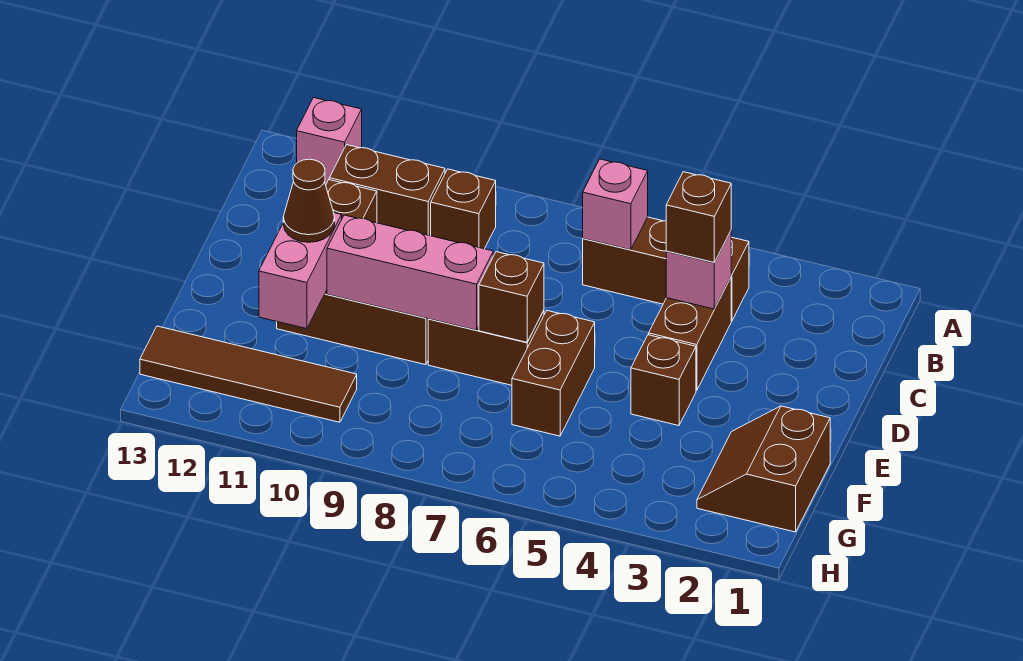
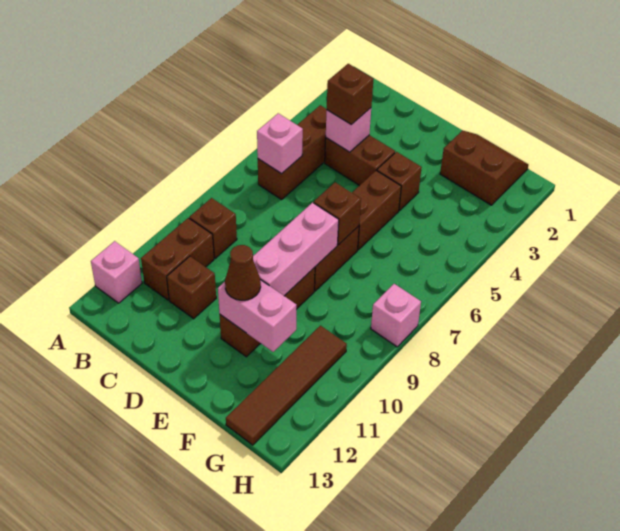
brown 1x2 brick [512,311,595,436] -> brown 1x2 brick turned to [352,171,401,250]
brown 2x2 slope [697,406,830,532] -> brown 2x2 slope turned to [440,130,528,205]
none -> pink 1x1 brick [371,284,421,347]

